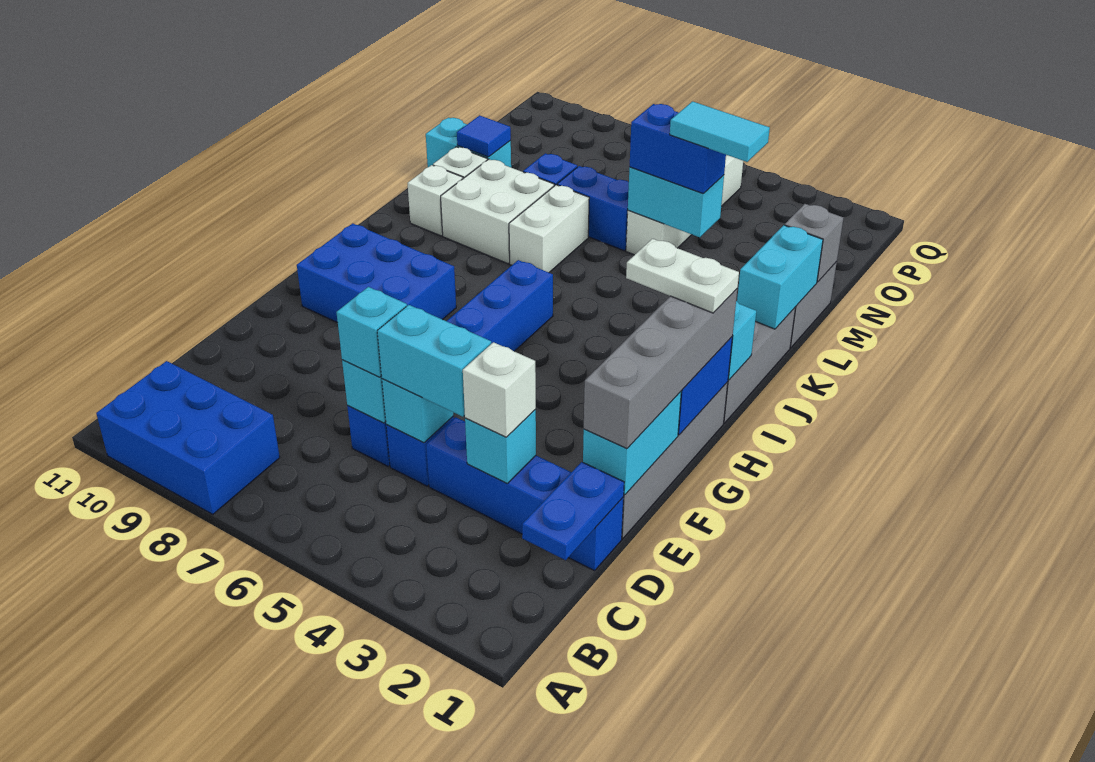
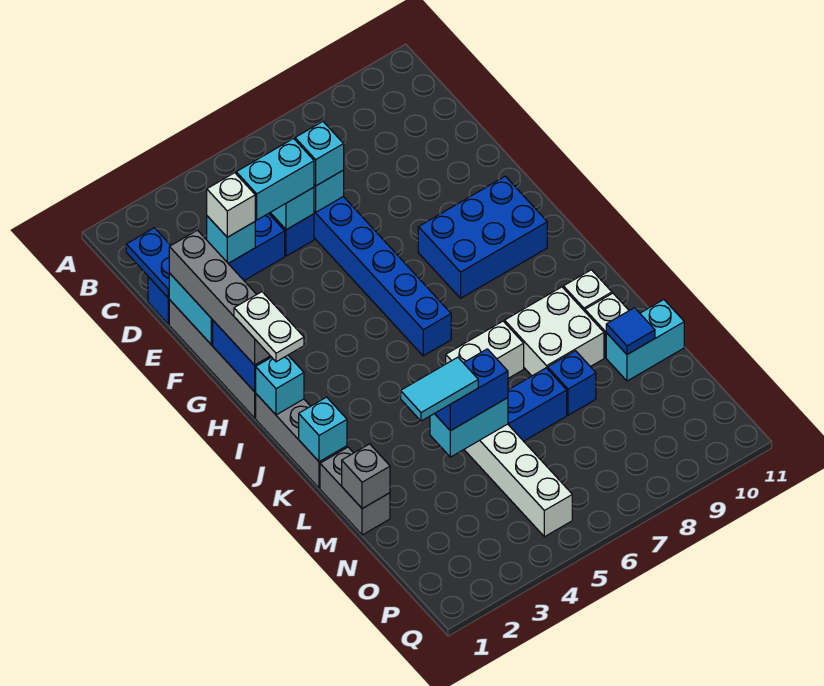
blue 2x3 brick [96,361,280,514] -> none
white 1x2 plate [626,239,739,313] -> white 1x2 plate turned to [234,292,304,362]
cyan 1x2 brick [737,225,823,329] -> cyan 1x1 brick [299,397,347,462]
white 1x2 brick [509,185,589,272] -> white 1x2 brick turned to [446,321,524,378]

